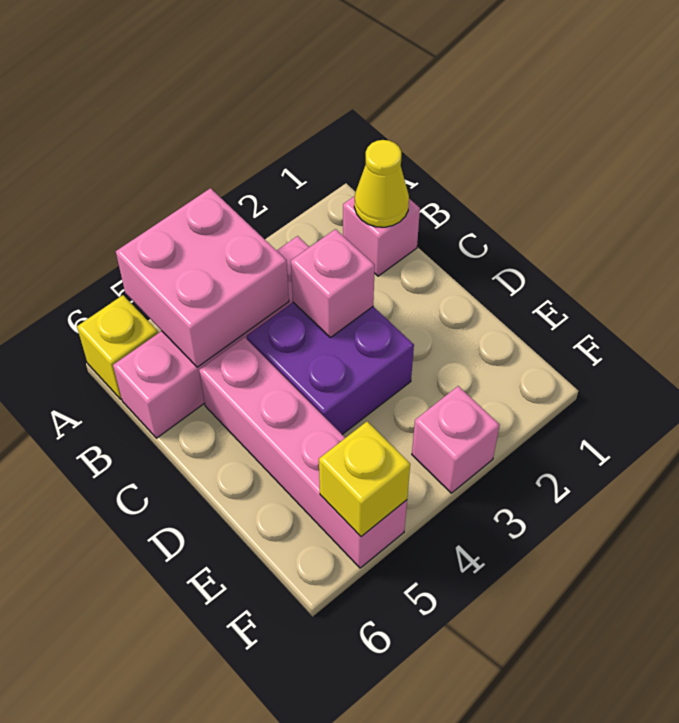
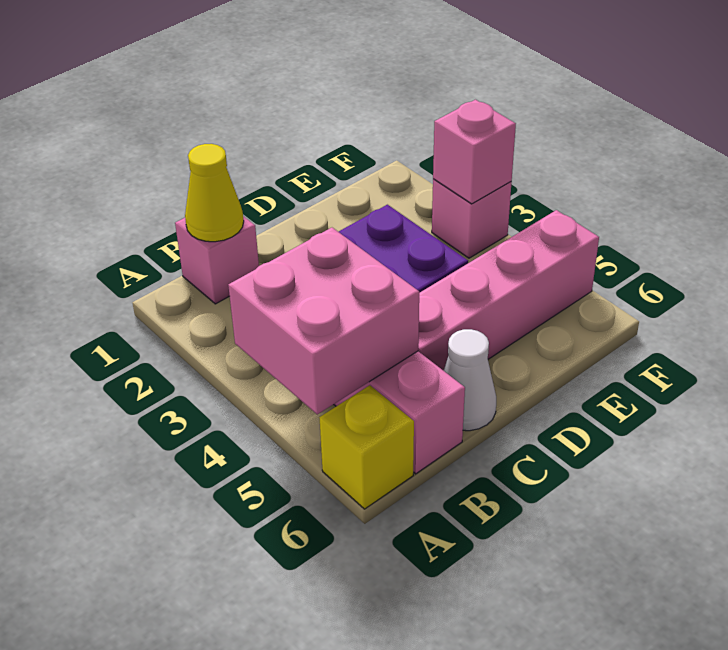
pink 1x1 brick [291,229,375,338] -> pink 1x1 brick moved to [433,100,516,204]
none -> white 1x1 cone [443,329,496,431]
yellow 1x1 brick [319,422,410,537] -> none

